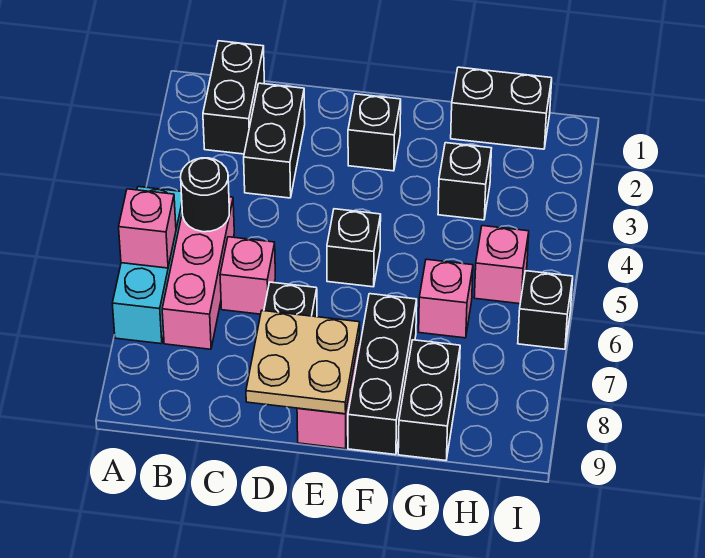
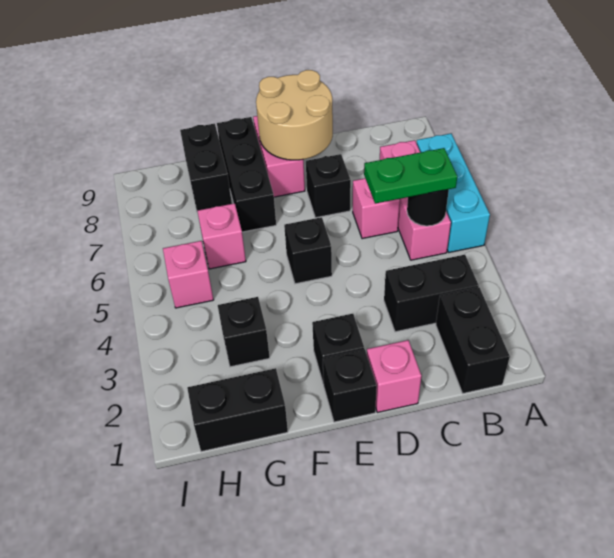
pink 1x1 brick [119,189,176,268] -> pink 1x1 brick moved to [367,340,422,412]
none -> green 1x2 plate [364,148,457,204]
black 1x2 brick [244,83,305,198] -> black 1x2 brick turned to [384,255,479,332]
tan 2x2 plate [246,311,360,414] -> tan 2x2 round brick [256,70,333,160]
black 1x1 brick [518,271,573,349] -> black 1x1 brick moved to [323,349,377,422]

